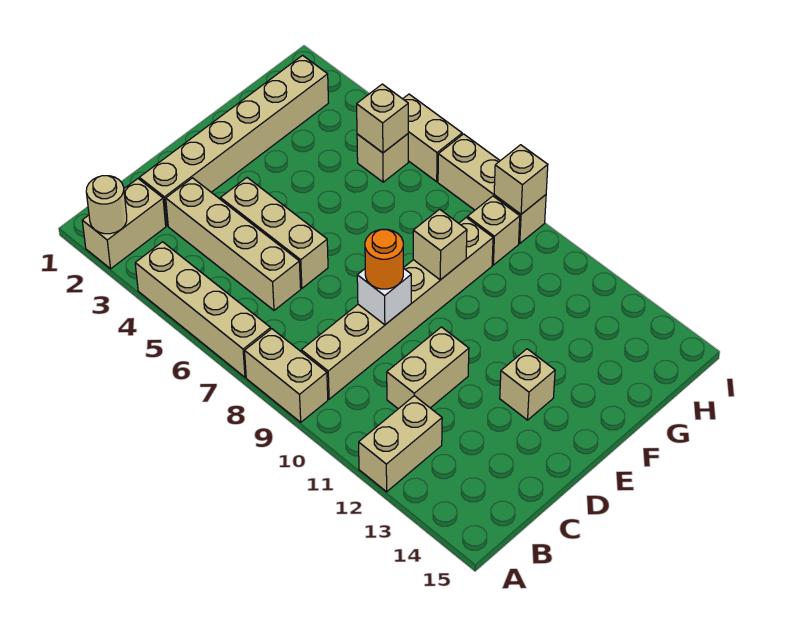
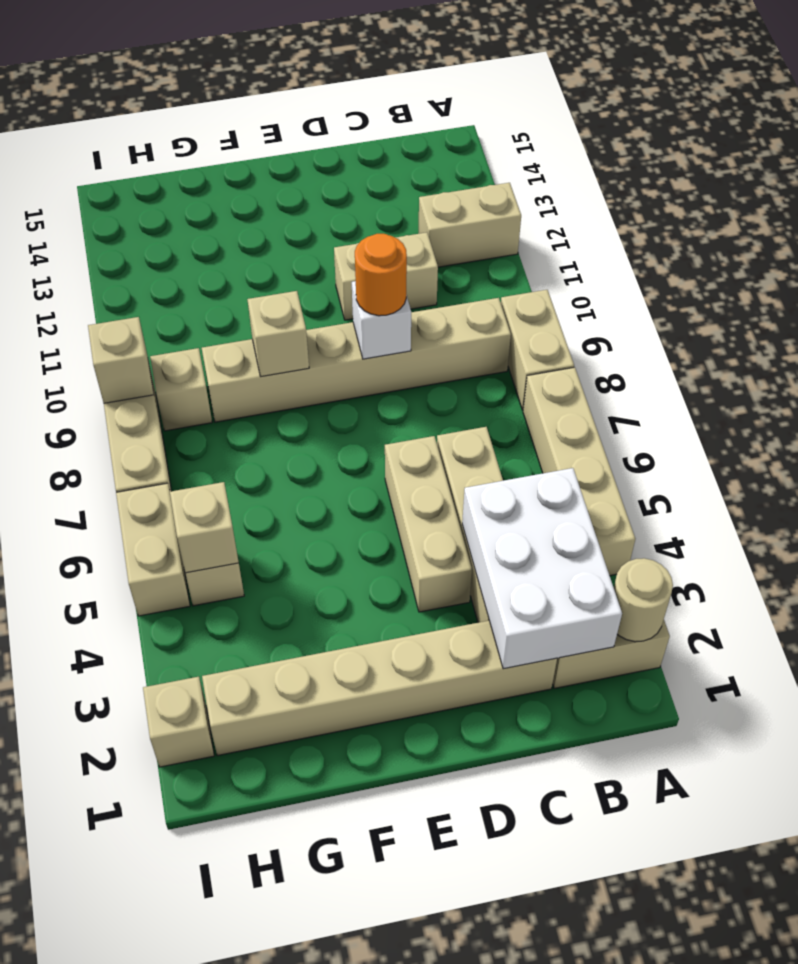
none -> white 2x3 brick [462,468,622,669]
tan 1x1 brick [500,349,555,420] -> tan 1x1 brick moved to [143,677,214,767]

